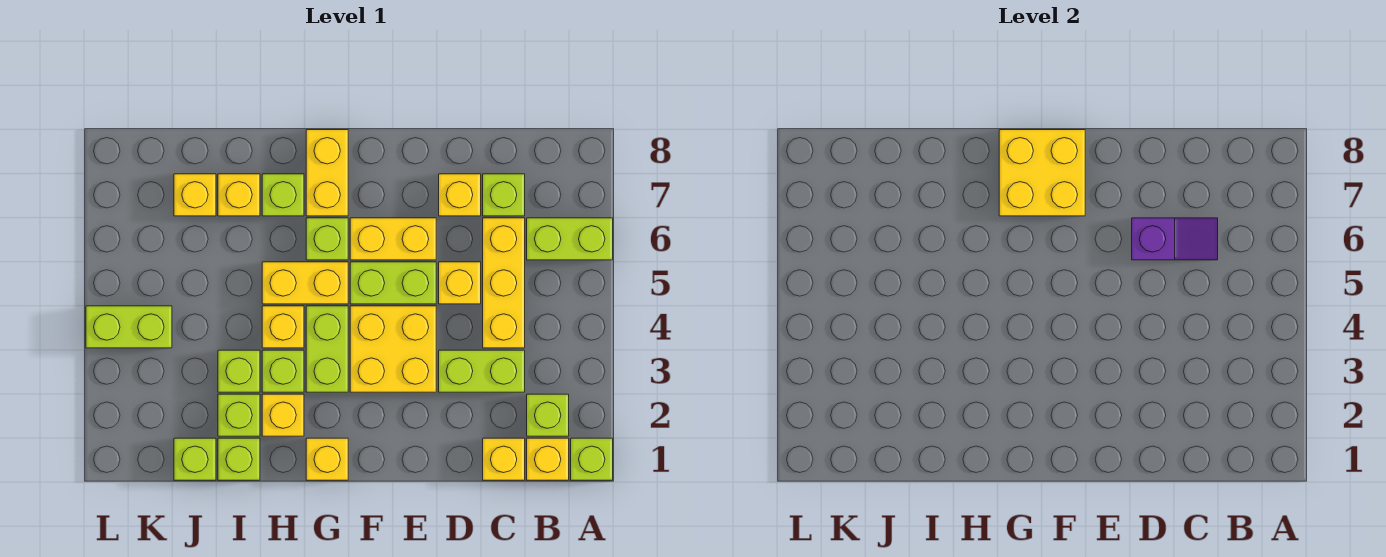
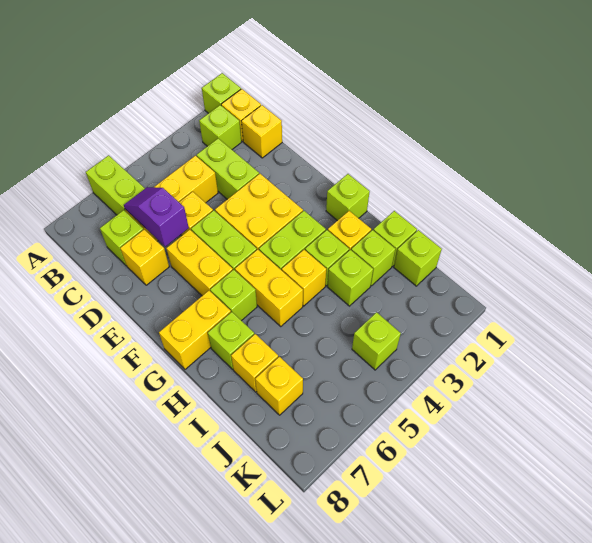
yellow 2x2 brick [999,130,1085,216] -> none
yellow 1x1 brick [306,438,348,480] -> lime 1x1 brick [326,174,370,221]
lime 1x2 brick [86,306,172,348] -> lime 1x1 brick [352,312,401,370]

